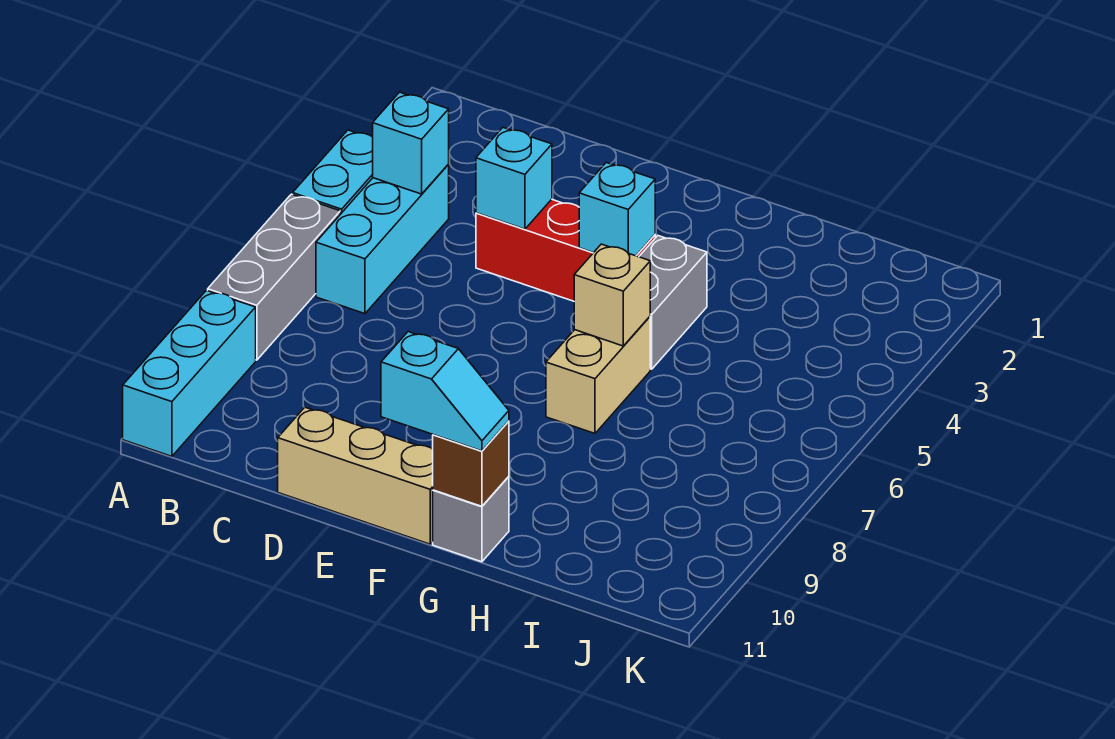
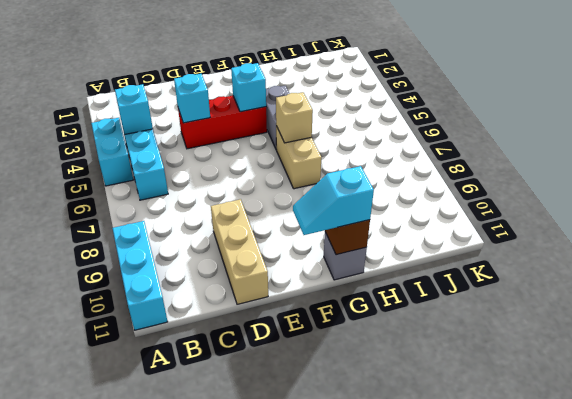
grey 1x3 brick [208,194,340,360] -> none
tan 1x3 brick [278,407,433,544] -> tan 1x3 brick turned to [211,199,268,304]
cyan 1x2 slope [381,332,509,451] -> cyan 1x2 slope turned to [293,166,374,235]

